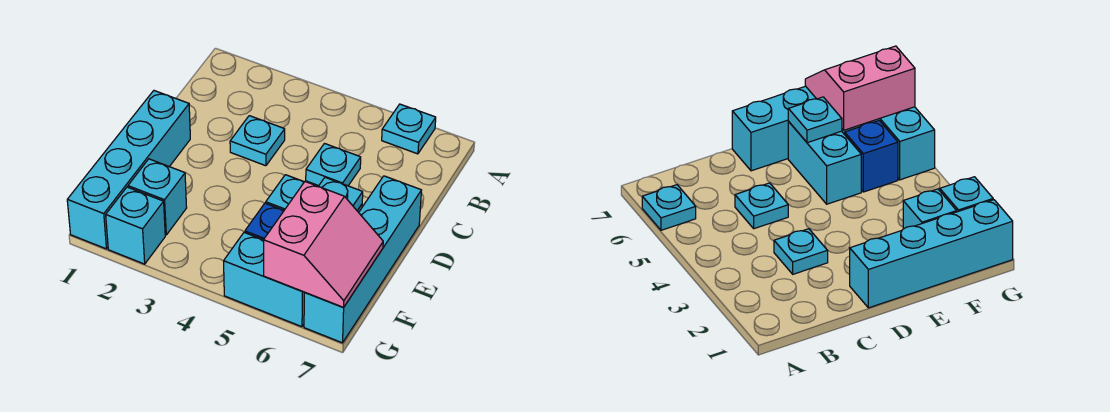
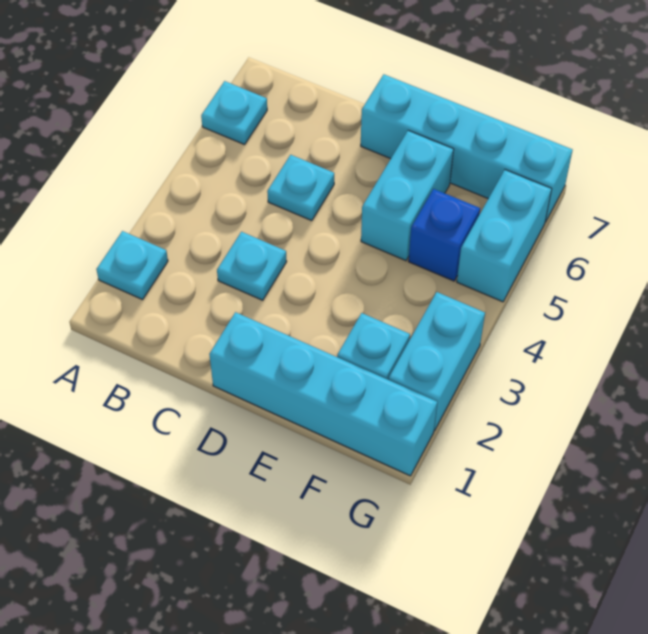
cyan 1x1 plate [318,177,363,211] -> cyan 1x1 plate moved to [96,231,168,300]
pink 2x2 slope [264,182,383,307] -> none
cyan 1x1 brick [106,187,165,264] -> cyan 1x2 brick [389,292,485,431]

